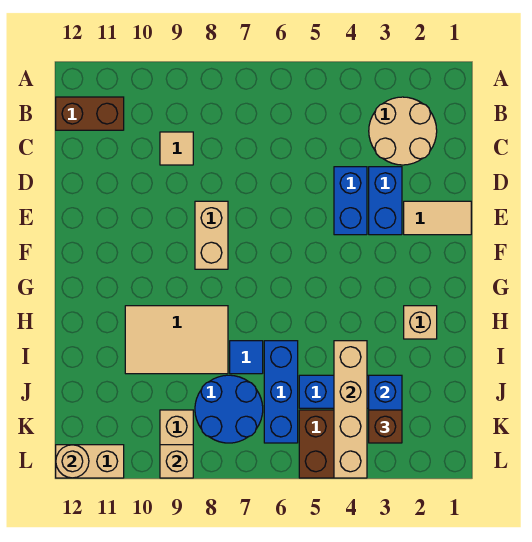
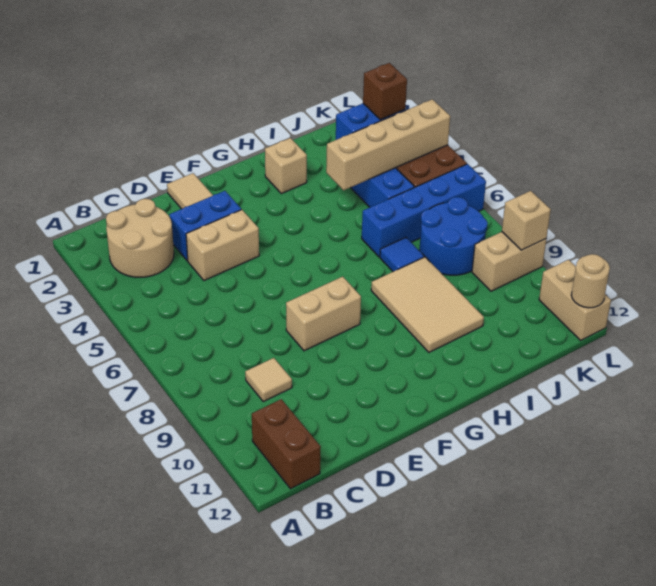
blue 1x2 brick [334,167,367,235] -> tan 1x2 brick [186,210,259,281]
blue 1x3 brick [264,341,298,443] -> blue 1x4 brick [362,164,486,257]

